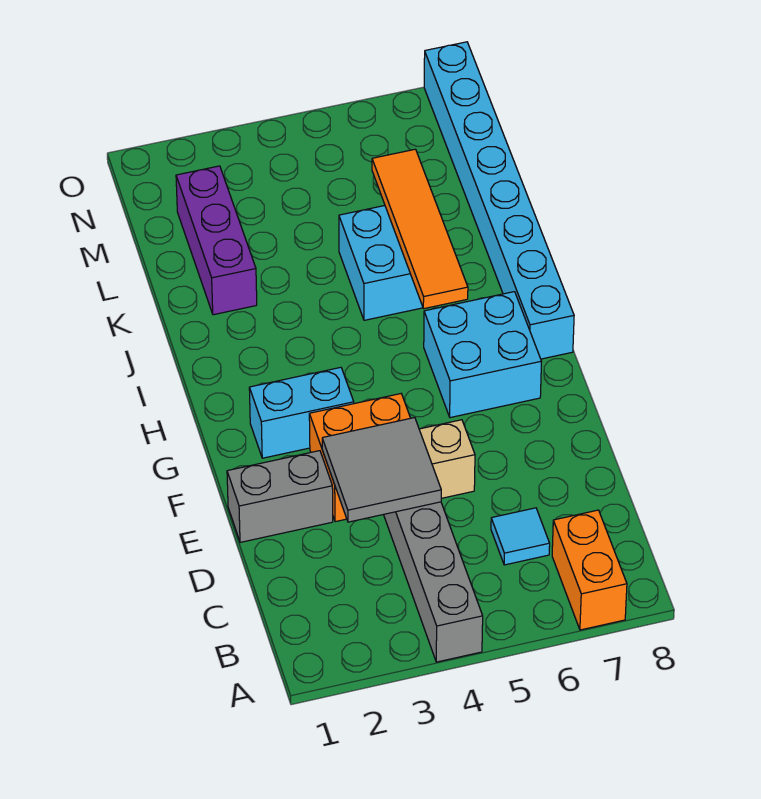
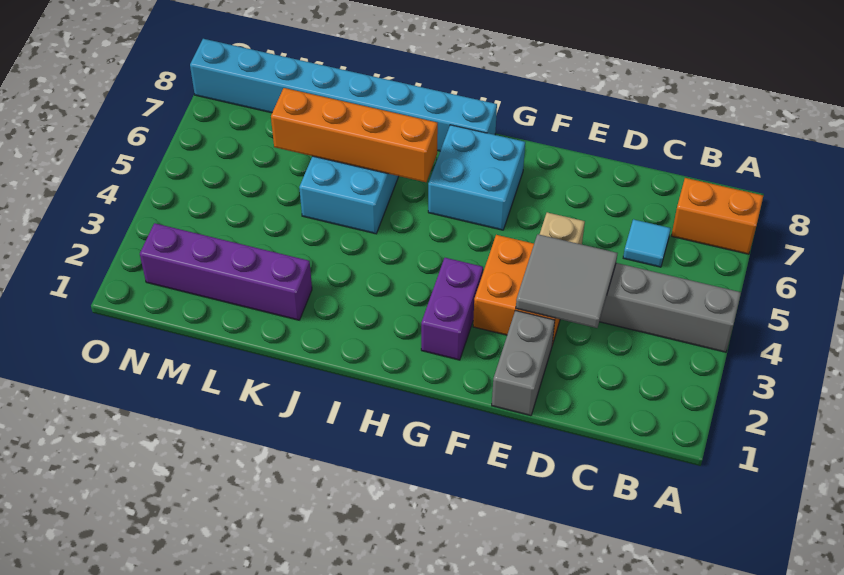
cyan 1x2 brick [249,367,354,458] -> purple 1x2 brick [421,258,483,360]
orange 1x4 tile [372,149,468,309] -> orange 1x4 brick [271,88,438,182]
purple 1x3 brick [176,166,257,315] -> purple 1x4 brick [140,223,312,320]

